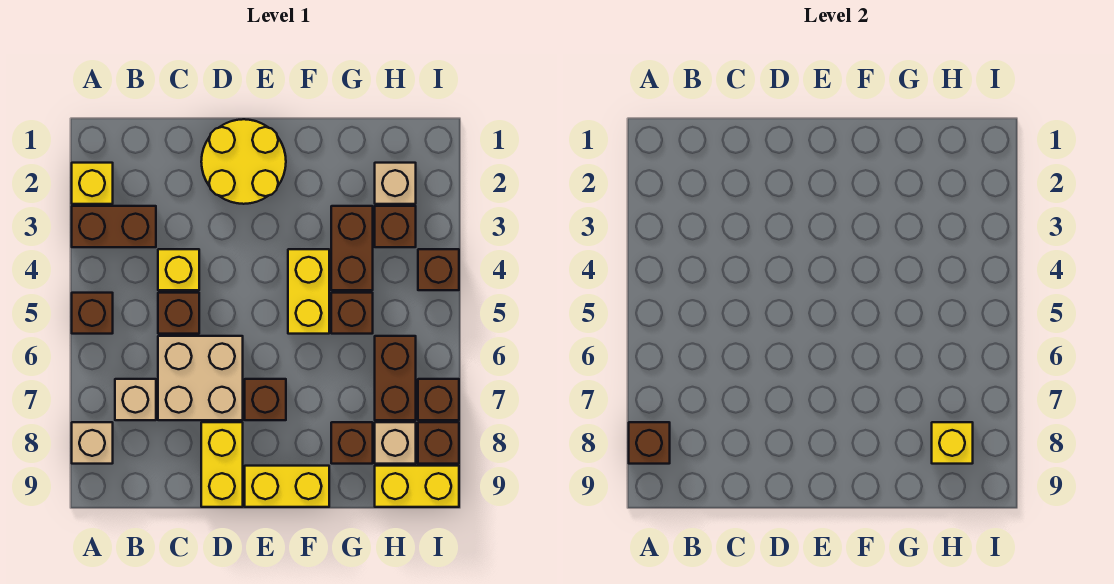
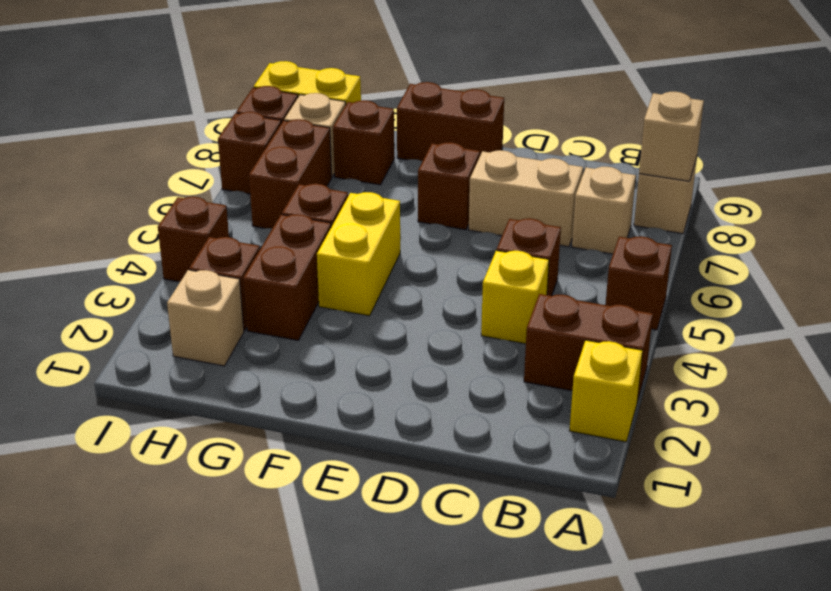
brown 1x1 brick [629,422,670,464] -> tan 1x1 brick [639,92,704,181]
tan 2x2 brick [158,336,243,420] -> tan 1x2 brick [469,150,583,247]
yellow 2x2 round brick [201,119,286,204] -> none
yellow 1x2 brick [201,422,243,507] -> none
yellow 1x2 brick [245,466,329,507] -> brown 1x2 brick [397,82,504,161]
yellow 1x1 brick [932,422,973,464] -> none

